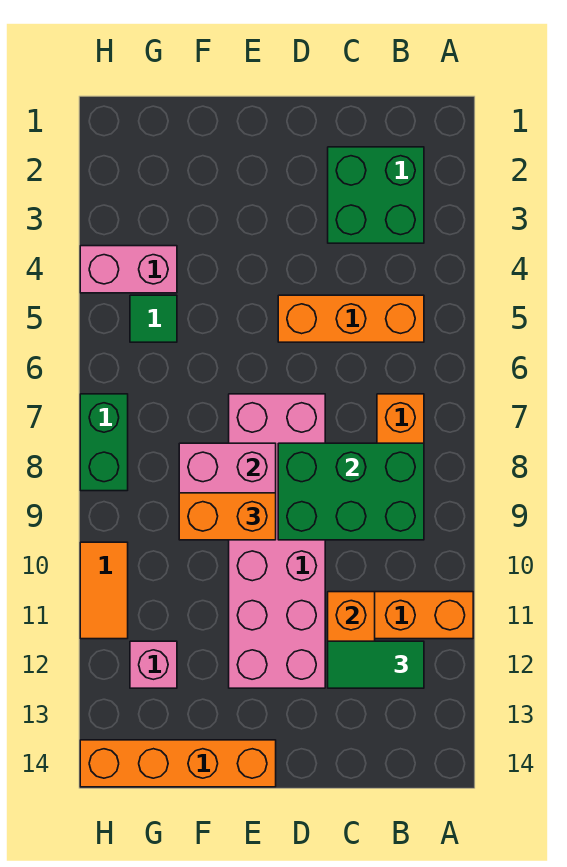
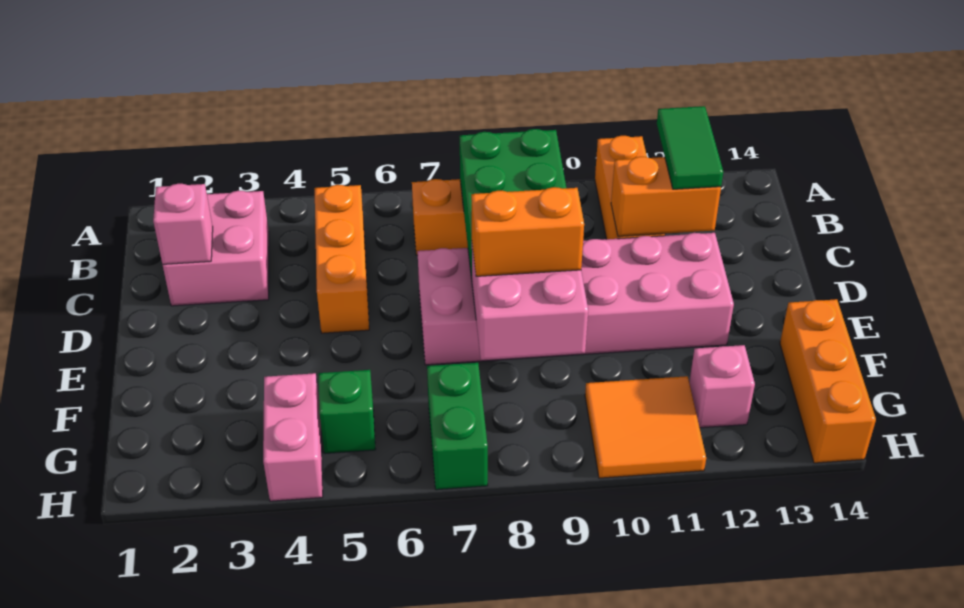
green 2x2 brick [328,147,424,243] -> pink 2x2 brick [163,191,269,306]
none -> pink 1x1 brick [153,184,213,264]
orange 1x2 brick [179,493,276,540] -> orange 1x2 brick turned to [471,187,584,276]
orange 1x4 brick [80,740,276,787] -> orange 1x3 brick [780,299,876,463]
green 1x1 tile [130,295,177,342] -> green 1x1 brick [319,370,376,454]
green 1x2 brick [80,394,128,491] -> green 1x2 brick turned to [427,363,488,490]
orange 1x2 tile [80,542,128,639] -> orange 2x2 tile [585,376,706,478]

